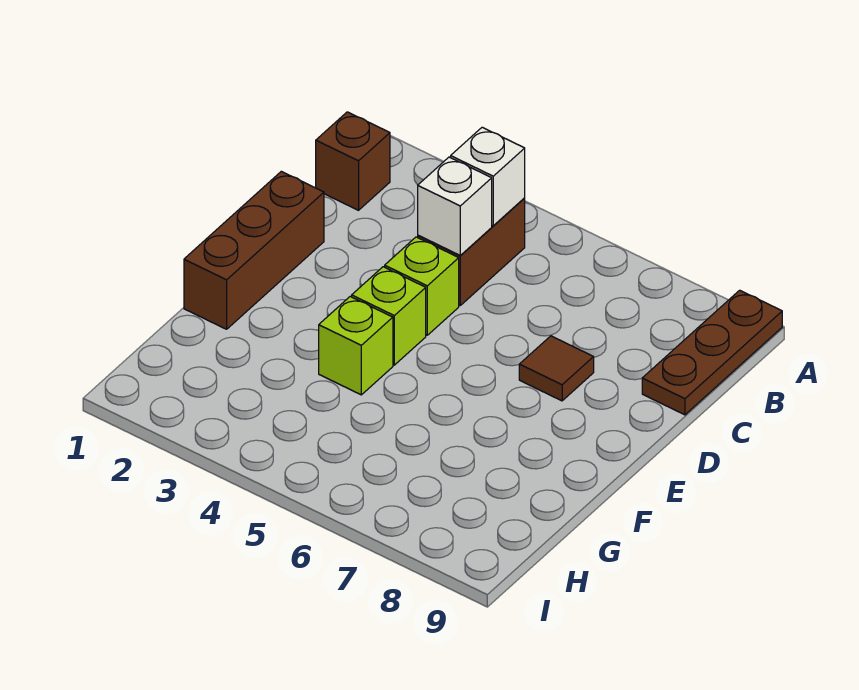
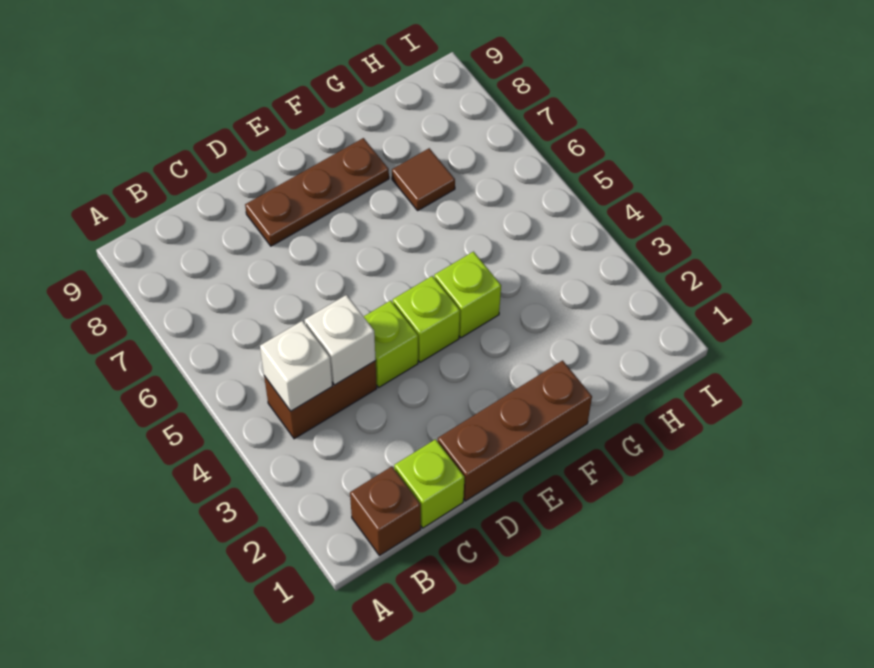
brown 1x3 plate [642,290,782,415] -> brown 1x3 plate moved to [245,138,389,246]
none -> lime 1x1 brick [394,439,464,528]
brown 1x1 tile [519,336,594,401] -> brown 1x1 tile moved to [392,148,455,210]

